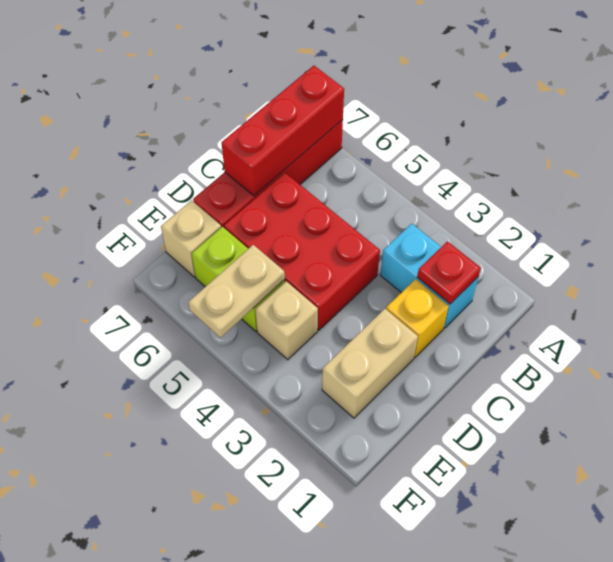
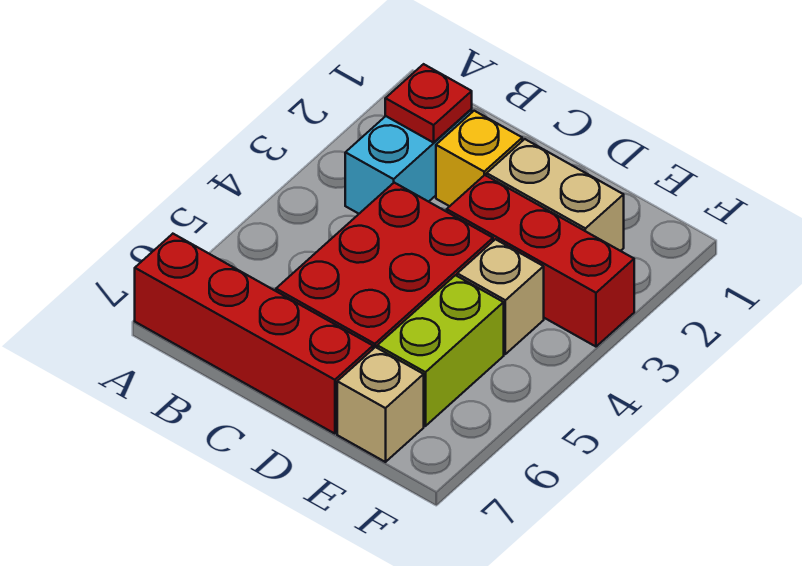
red 1x3 brick [222,66,344,196] -> red 1x3 brick moved to [447,175,634,347]
tan 1x2 plate [188,245,285,337] -> none

